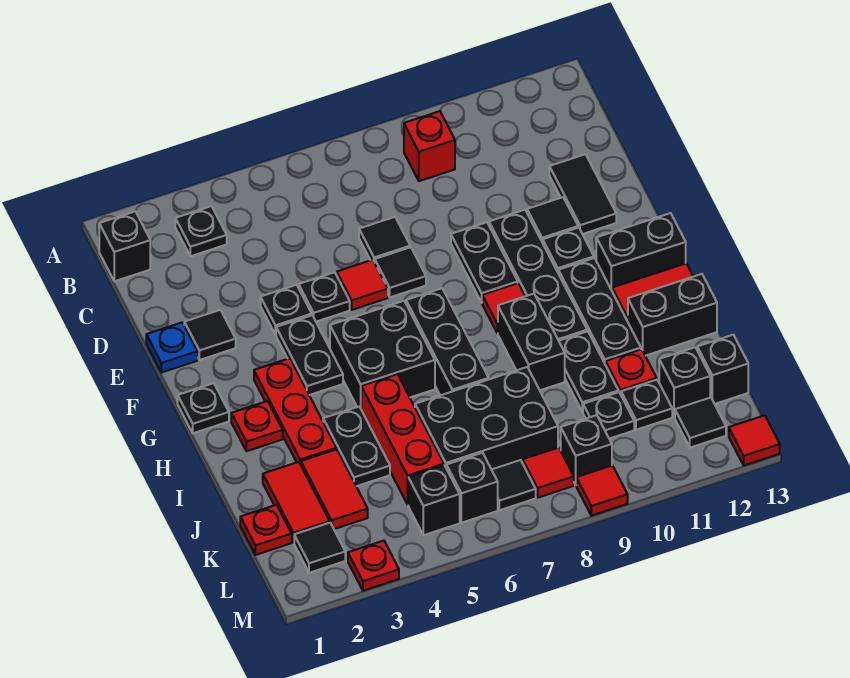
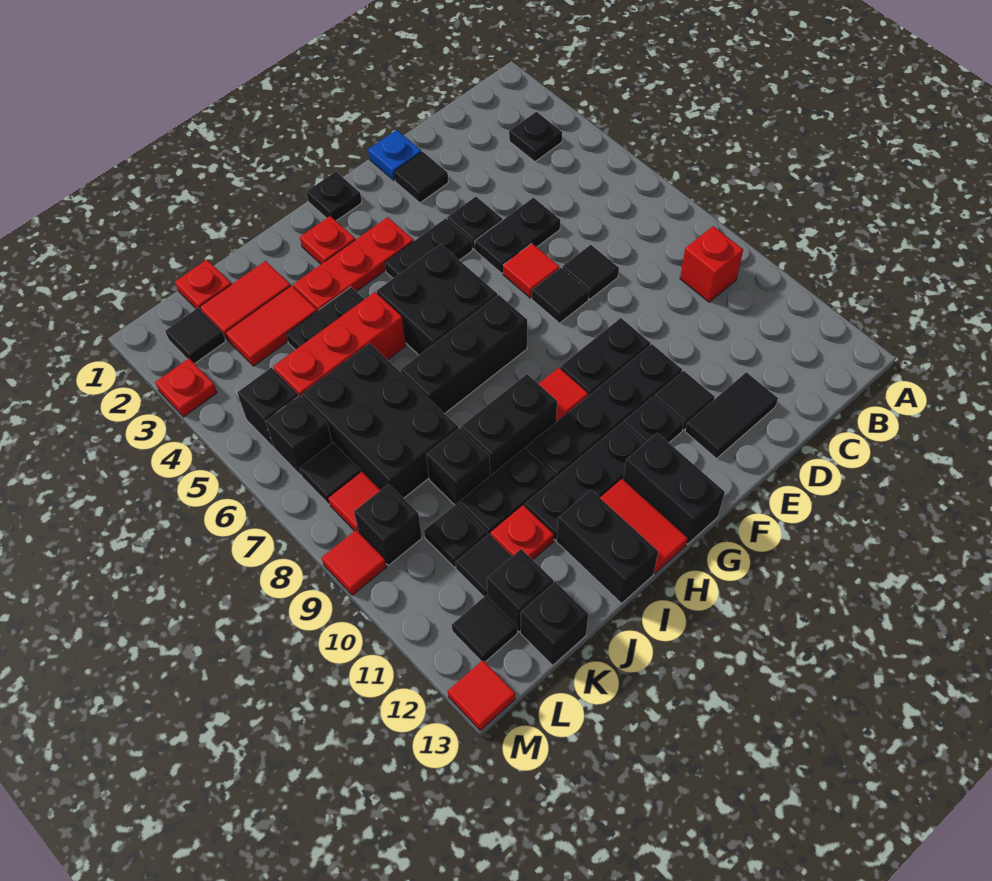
black 1x1 brick [99,211,150,281] -> black 1x1 brick moved to [426,428,490,505]
black 1x1 plate [299,272,350,322] -> black 1x2 plate [475,198,560,273]
black 1x1 plate [621,380,672,430] -> black 1x1 tile [456,534,512,597]

